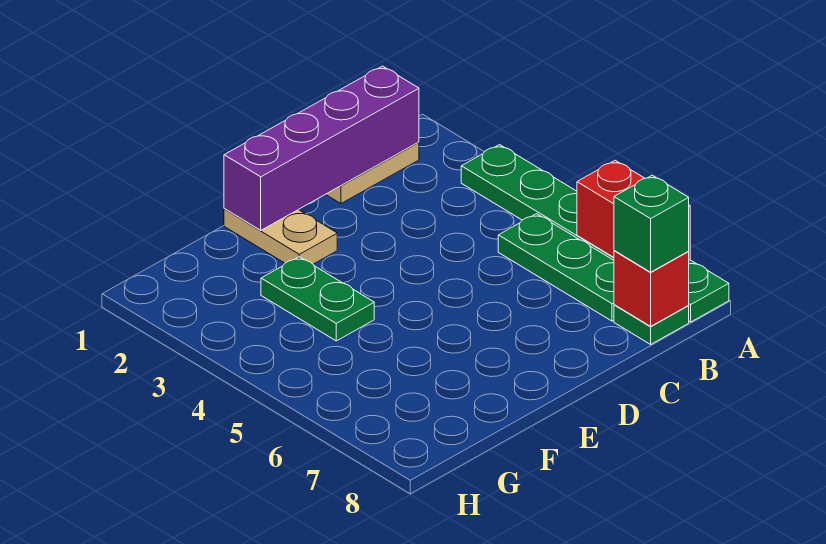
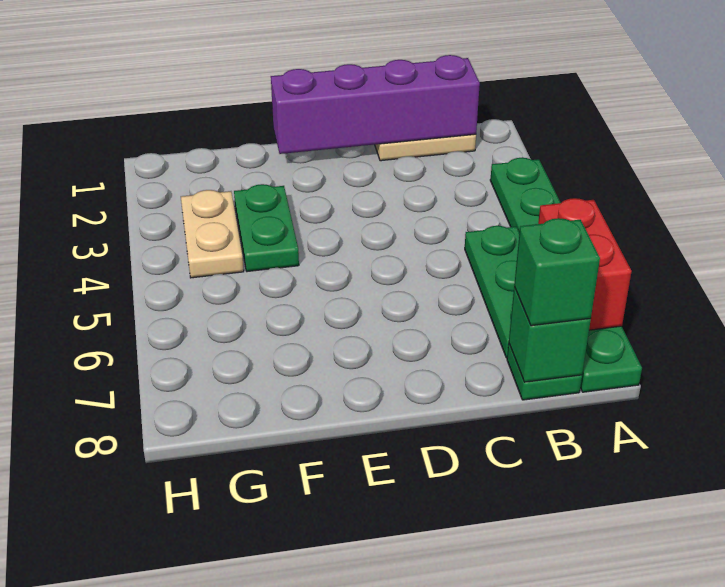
red 1x1 brick [614,251,689,326] -> green 1x1 brick [509,287,591,382]
tan 1x2 plate [224,209,337,264] -> tan 1x2 plate moved to [181,190,244,278]

